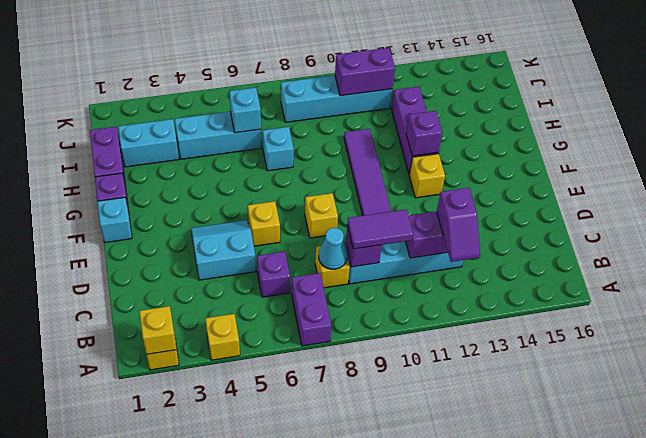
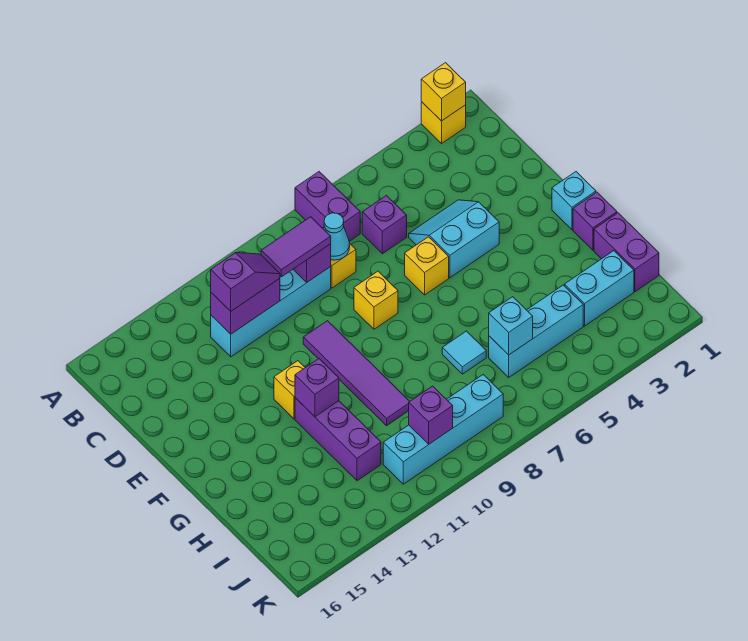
yellow 1x1 brick [205,314,240,360] -> none
purple 1x2 slope [437,188,480,262] -> purple 1x2 slope turned to [211,253,280,311]
cyan 2x2 slope [191,220,256,280] -> cyan 2x2 slope turned to [409,200,499,278]
cyan 1x1 brick [263,127,294,171] -> cyan 1x1 tile [442,331,486,374]
purple 1x2 brick [335,48,395,96] -> purple 1x1 brick [409,386,453,444]

